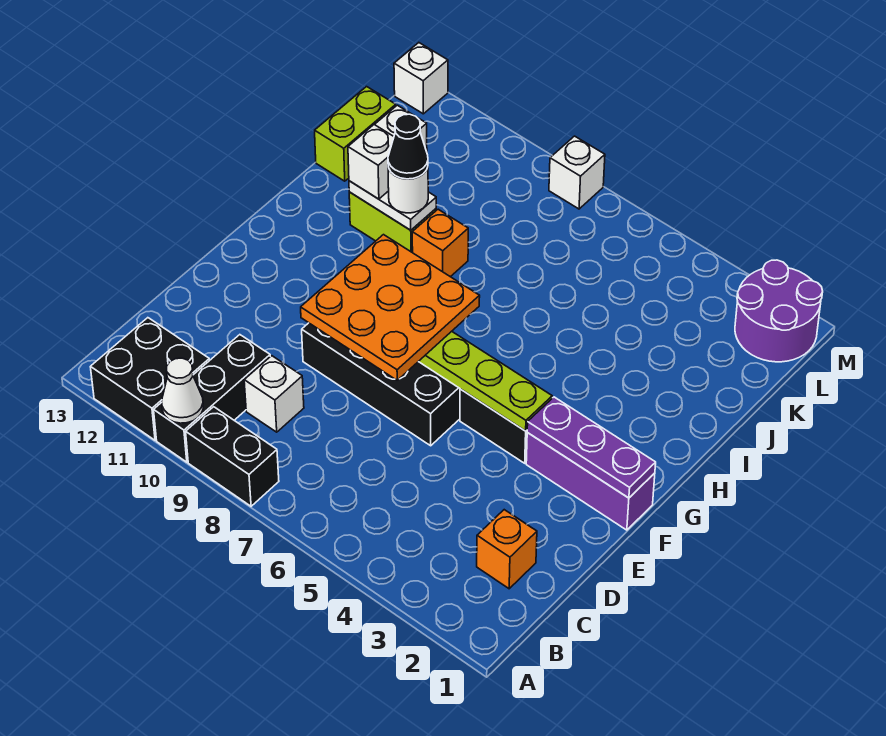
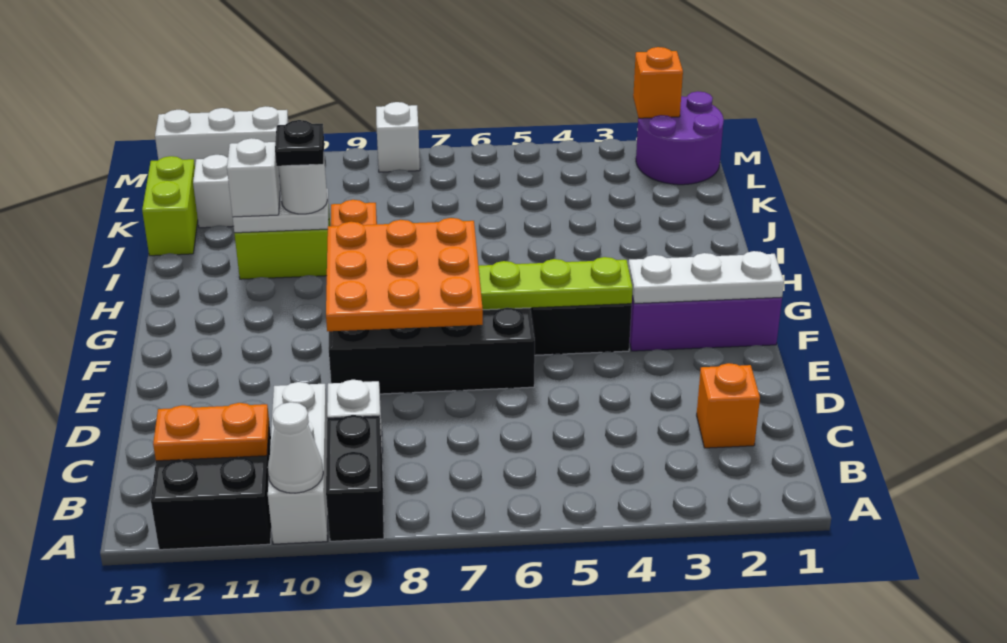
black 1x2 brick [186,407,279,506] -> black 1x2 brick turned to [326,415,384,541]
black 1x3 brick [154,335,270,462] -> white 1x3 brick [268,382,328,544]
none -> orange 1x2 plate [153,403,269,461]
purple 1x3 plate [527,397,656,498] -> white 1x3 plate [628,251,784,304]
black 1x1 cone [388,114,428,179] -> black 1x1 plate [275,120,324,166]
none -> orange 1x1 brick [633,47,683,118]
white 1x1 brick [394,43,448,114] -> white 1x3 brick [155,106,289,171]

